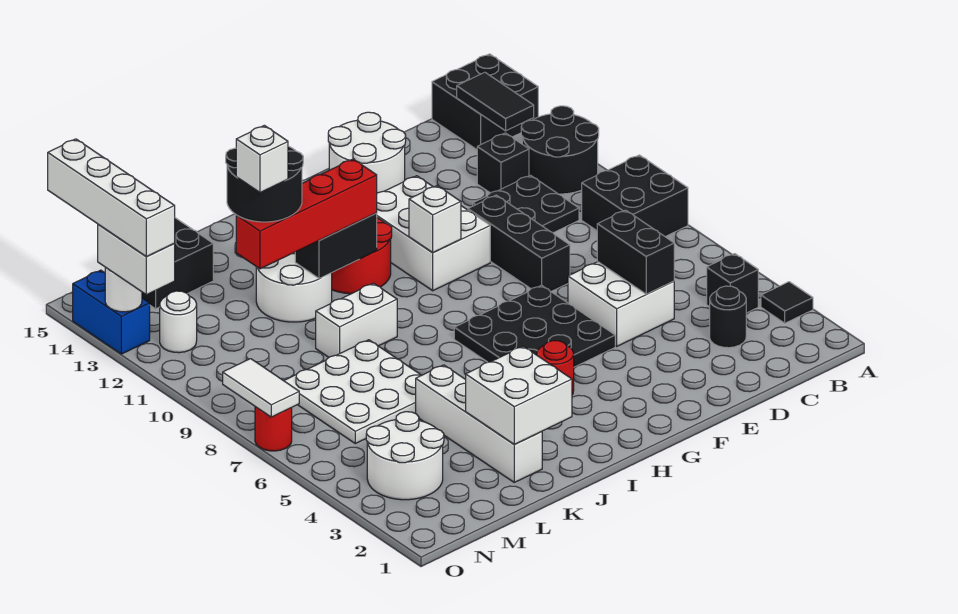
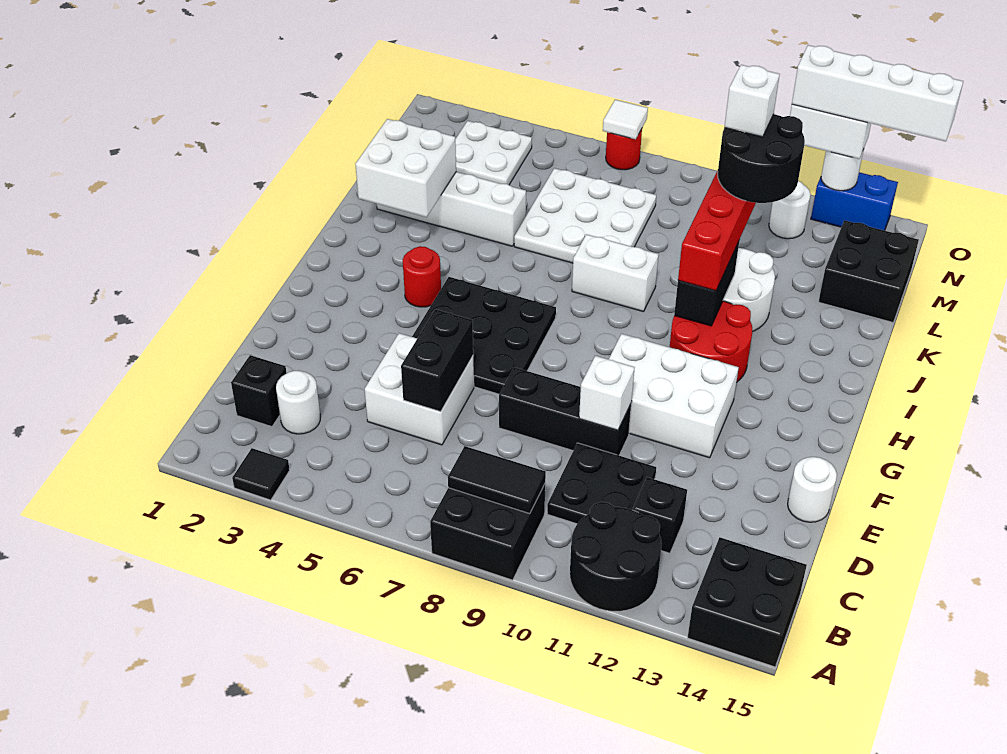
black 1x1 brick [707,254,758,313] -> black 1x1 brick moved to [231,355,287,427]
black 1x2 tile [457,72,534,131] -> black 1x2 tile moved to [448,446,546,514]
black 1x1 round brick [710,286,746,348] -> white 1x1 round brick [276,371,320,434]
black 1x2 brick [597,210,674,294] -> black 1x2 brick turned to [401,309,473,412]
white 2x2 round brick [328,112,406,193] -> white 1x1 round brick [788,457,837,522]
white 1x1 brick [409,186,461,253] -> white 1x1 brick moved to [579,356,635,430]
white 1x2 brick [316,283,397,357] -> white 1x2 brick turned to [572,234,659,312]
white 2x2 round brick [366,412,444,500] -> white 2x2 plate [455,121,532,185]
white 1x2 tile [223,359,299,417] -> white 1x1 tile [603,100,648,139]

